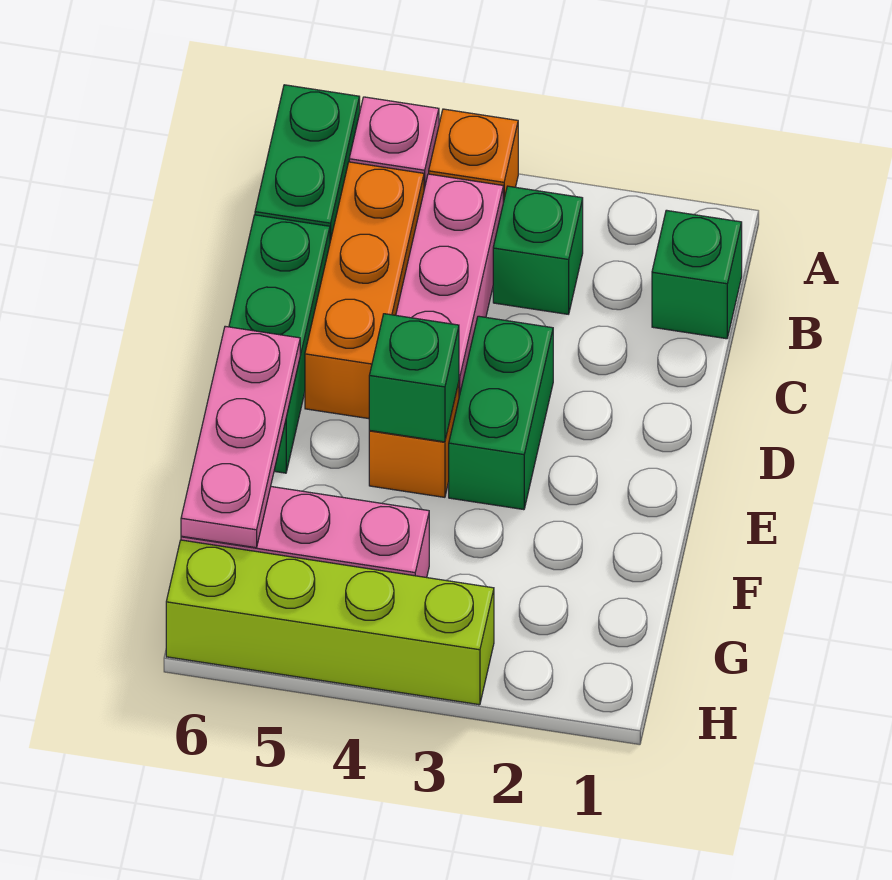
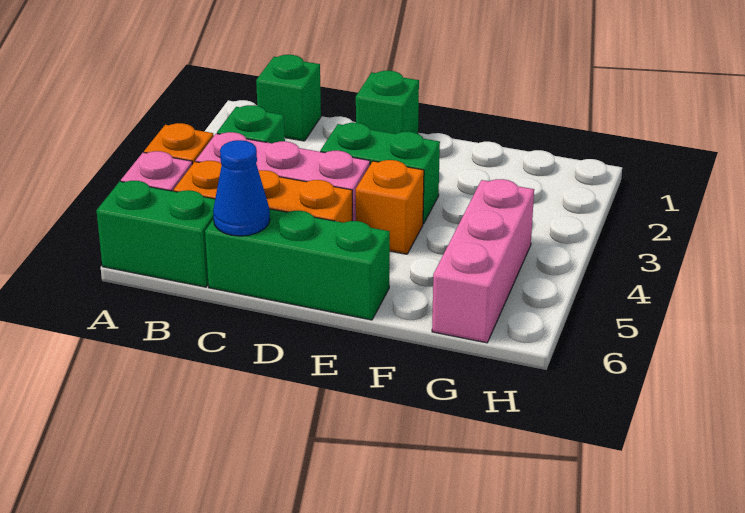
none -> blue 1x1 cone [213,140,270,236]
green 1x1 brick [369,314,459,442] -> green 1x1 brick moved to [356,71,419,134]
pink 1x3 plate [181,326,300,548] -> none
lime 1x4 brick [166,540,494,705] -> none

